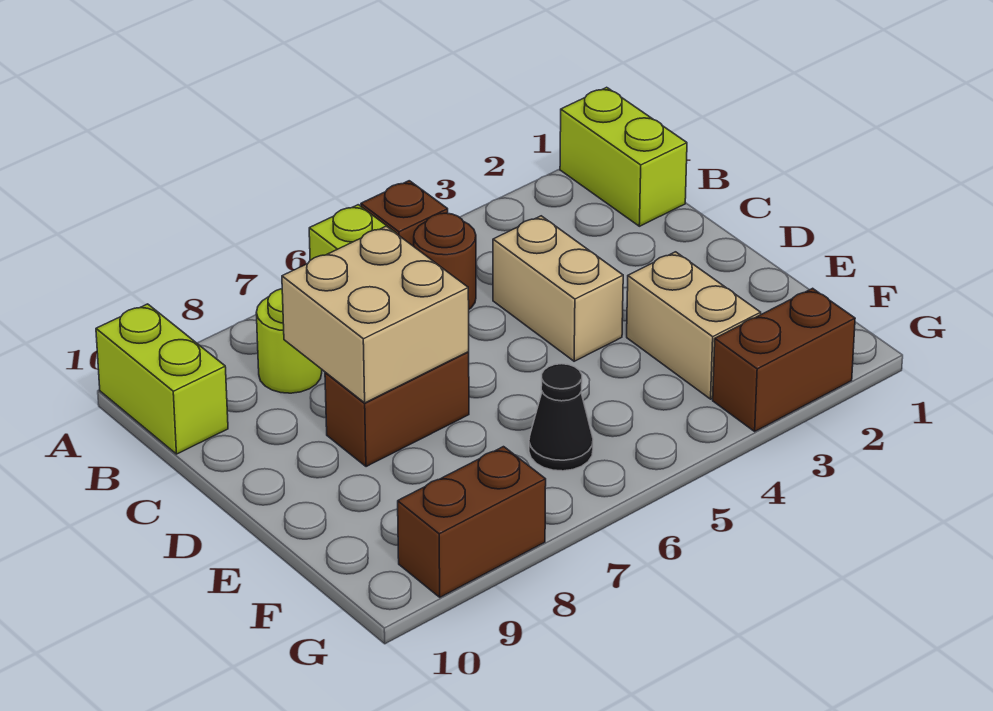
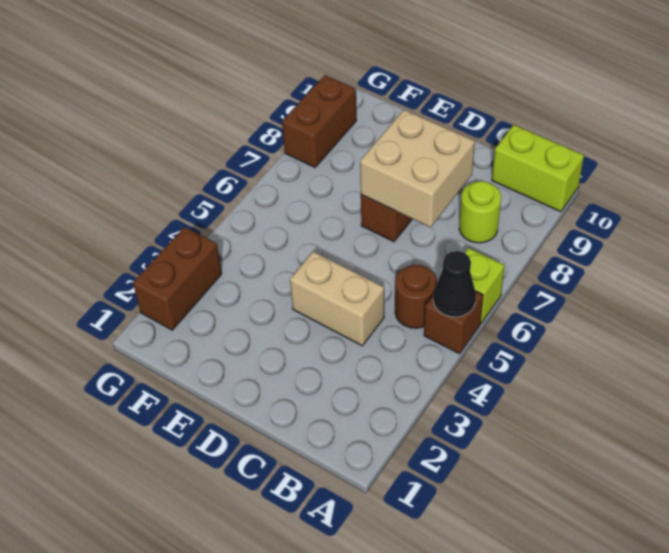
lime 1x2 brick [560,87,687,226] -> none
tan 1x2 brick [627,252,761,399] -> none
black 1x1 cone [529,364,593,471] -> black 1x1 cone moved to [433,251,476,317]

